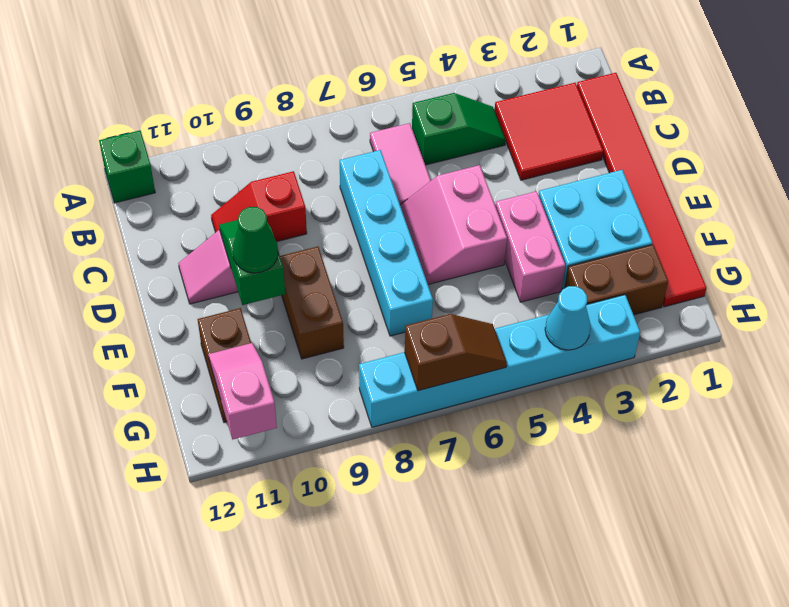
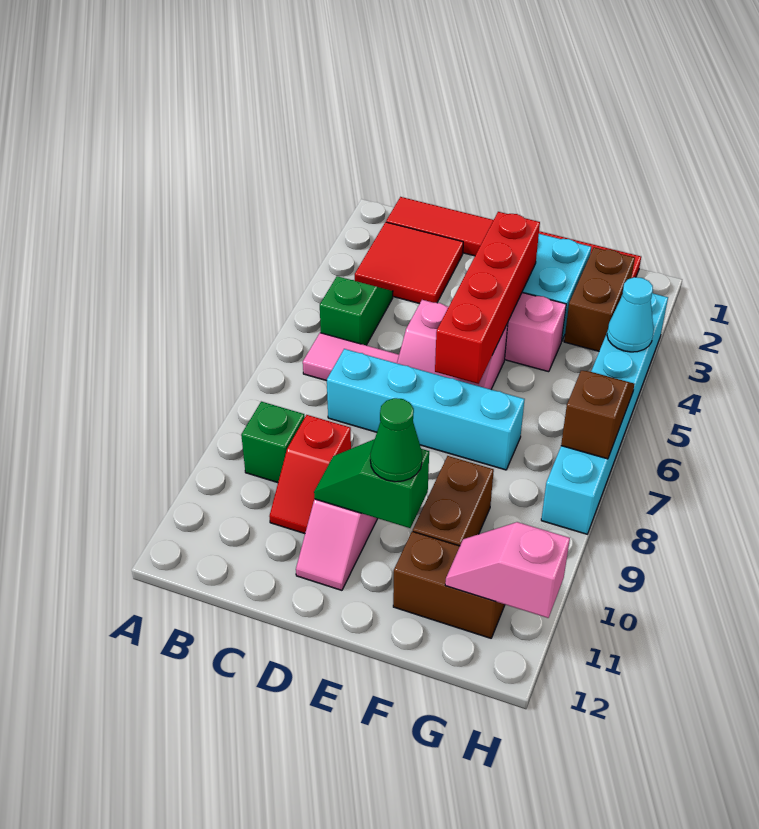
green 1x1 brick [99,130,155,203] -> green 1x1 brick moved to [241,402,305,483]
none -> red 1x4 brick [435,212,540,384]
brown 1x2 brick [280,247,344,359] -> brown 1x2 brick turned to [413,456,494,546]

